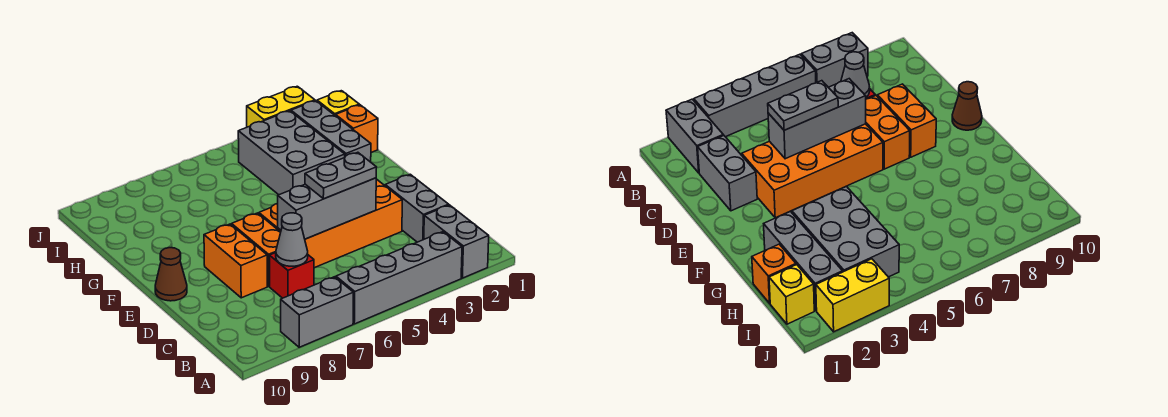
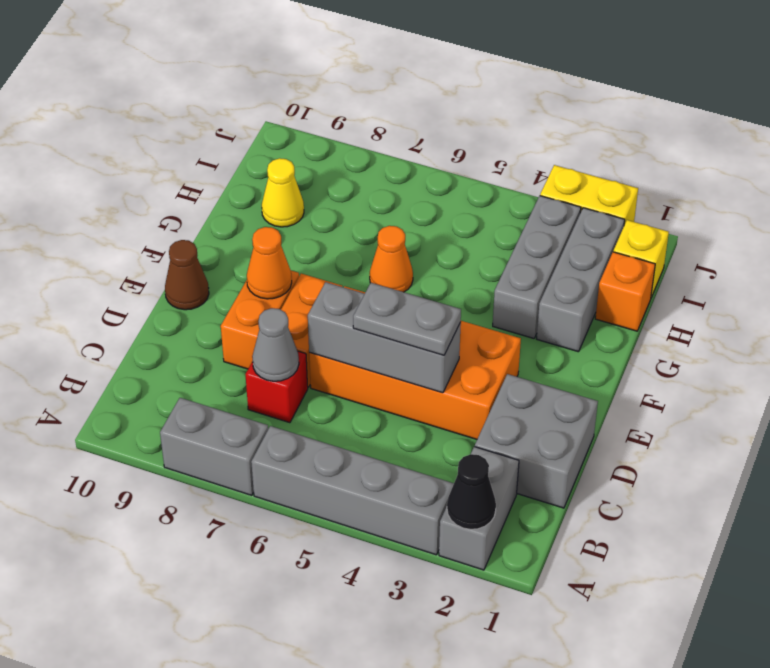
none -> black 1x1 cone [447,454,496,529]
grey 1x2 brick [385,174,449,242] -> grey 2x2 brick [475,374,598,508]
none -> orange 1x1 cone [247,227,292,299]
grey 2x3 brick [238,111,345,195] -> grey 1x3 brick [493,196,581,338]
none -> orange 1x1 cone [370,226,413,292]
none -> yellow 1x1 cone [262,158,304,227]

